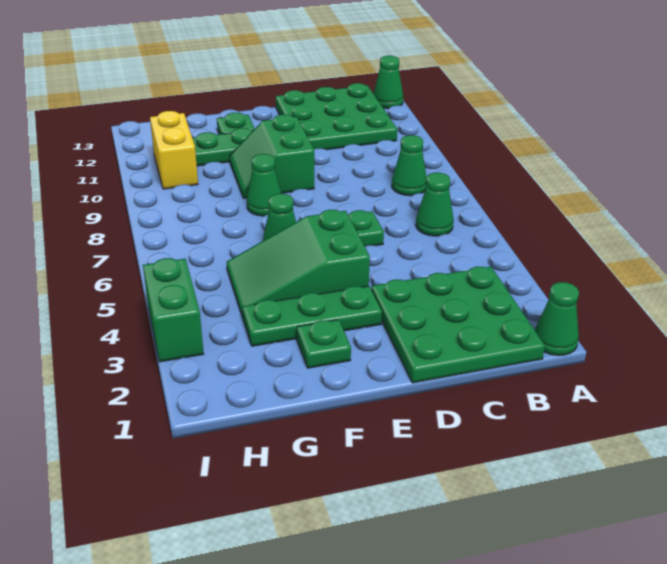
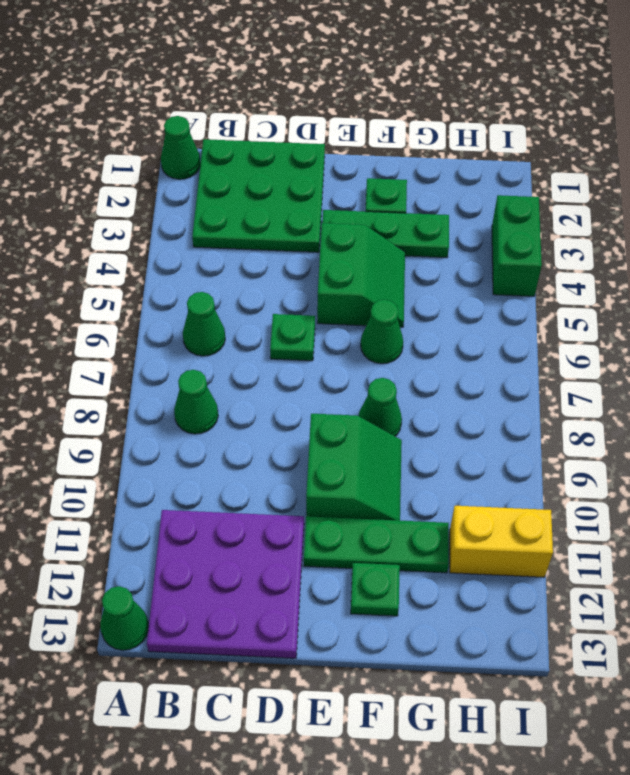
green 3x3 plate [276,83,397,150] -> purple 3x3 plate [147,510,304,658]
green 2x3 slope [227,210,370,318] -> green 2x2 slope [317,223,405,327]
yellow 1x2 brick [150,111,198,189] -> yellow 1x2 brick turned to [450,506,553,577]

